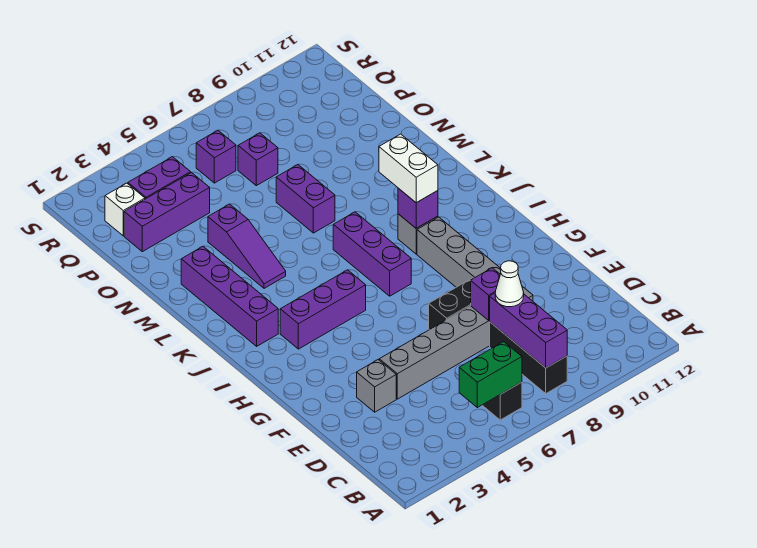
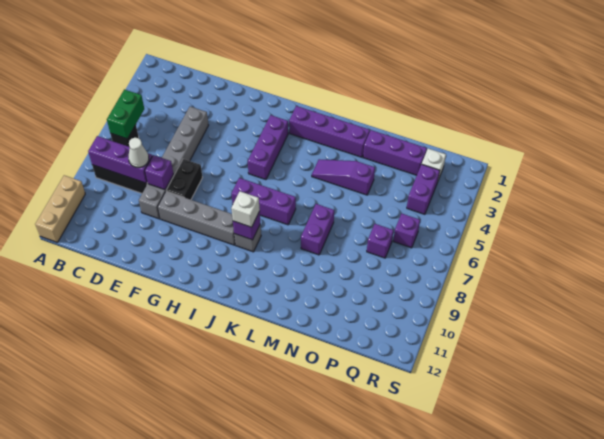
none -> tan 1x3 brick [35,175,85,242]
grey 1x1 brick [357,360,396,412] -> none
white 1x2 brick [379,134,438,203] -> white 1x1 brick [231,191,260,227]
purple 1x2 brick [276,165,335,233] -> purple 1x2 brick turned to [301,204,334,255]
purple 1x3 brick [124,172,210,252] -> purple 1x3 brick turned to [363,130,427,175]

